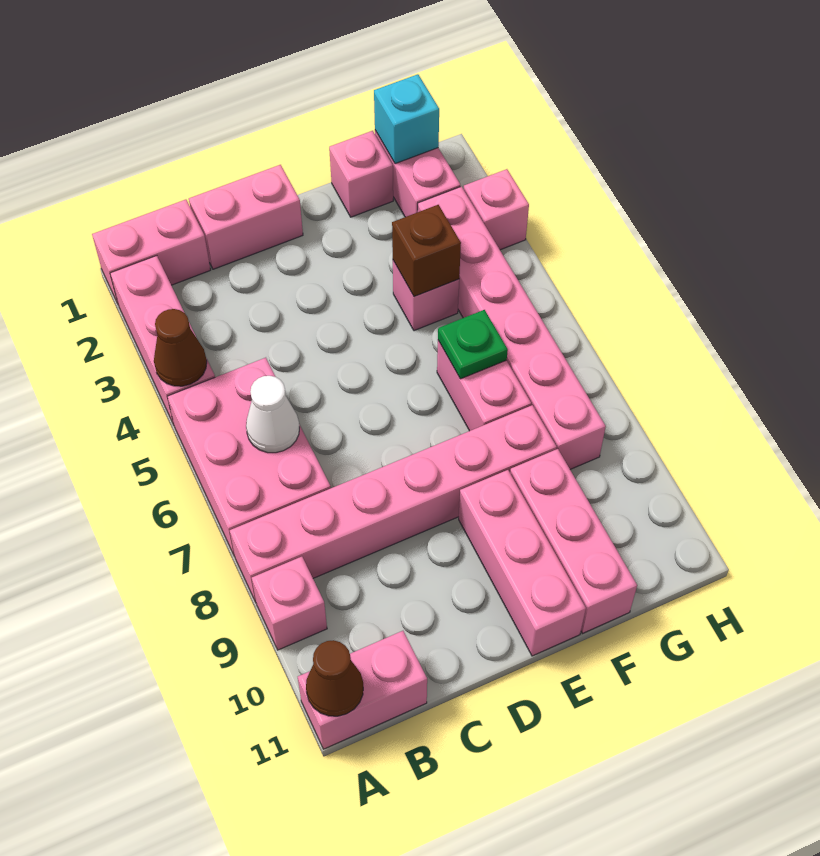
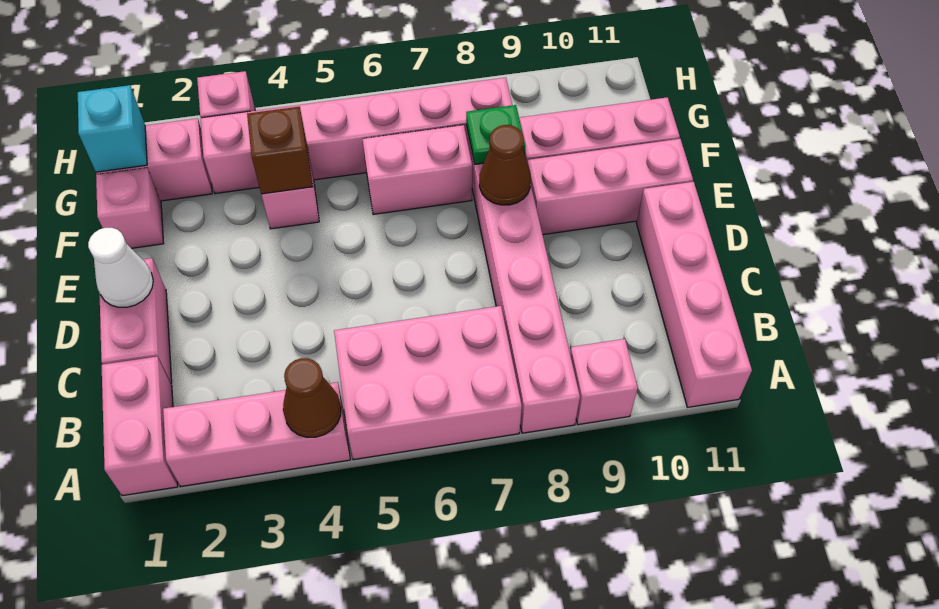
pink 1x2 brick [298,631,427,749] -> pink 1x4 brick [636,182,752,407]
brown 1x1 cone [306,640,363,716] -> brown 1x1 cone moved to [479,125,531,205]
white 1x1 cone [246,376,299,453] -> white 1x1 cone moved to [88,228,153,307]
green 1x1 plate [438,310,508,379] -> green 1x1 plate moved to [466,105,526,164]

